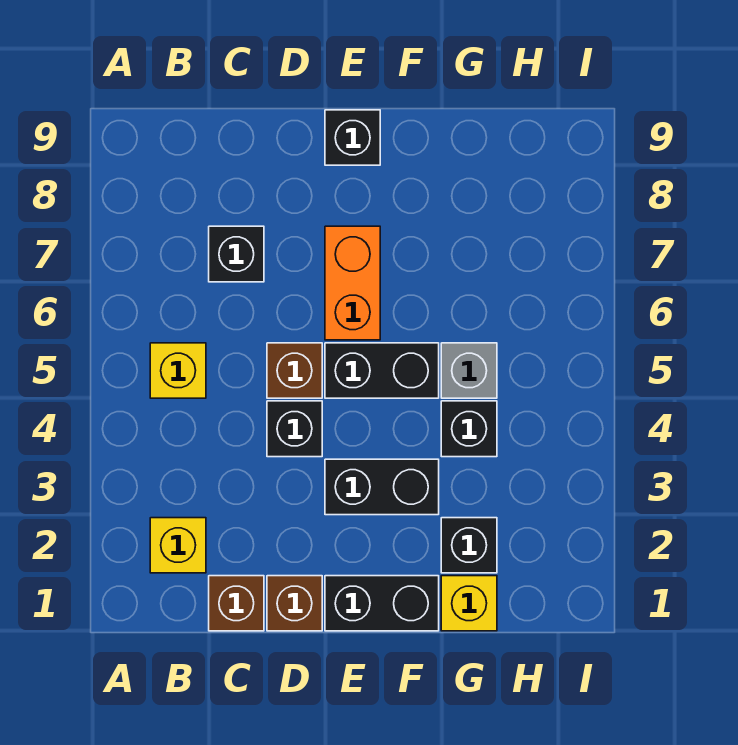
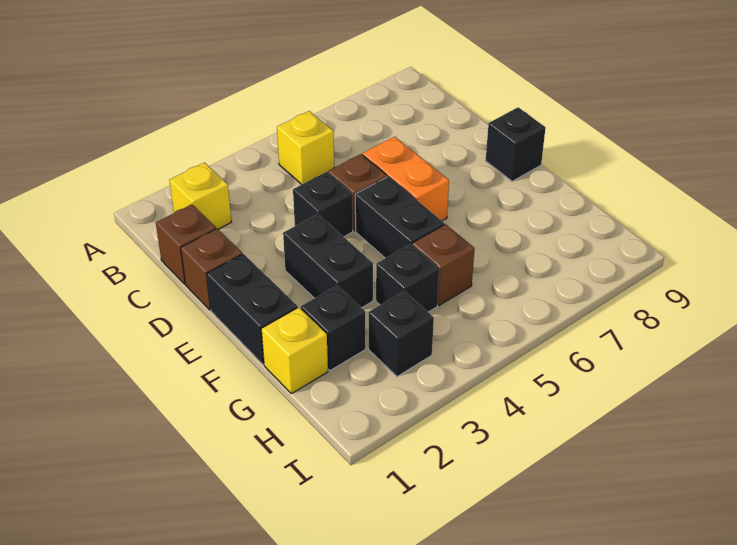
black 1x1 brick [209,226,264,282] -> black 1x1 brick moved to [369,291,434,377]
orange 1x2 brick [325,226,380,340] -> orange 1x2 brick turned to [363,137,449,221]
grey 1x1 brick [441,343,497,398] -> brown 1x1 brick [412,224,475,305]

